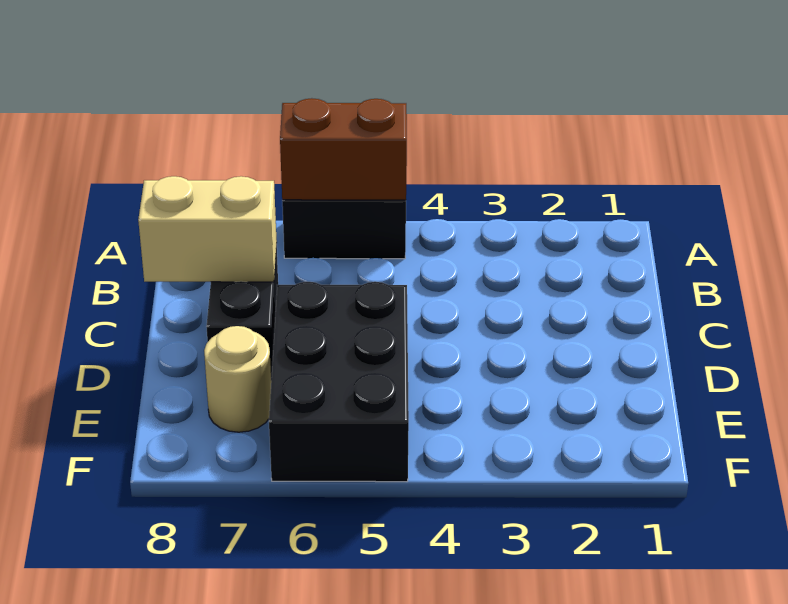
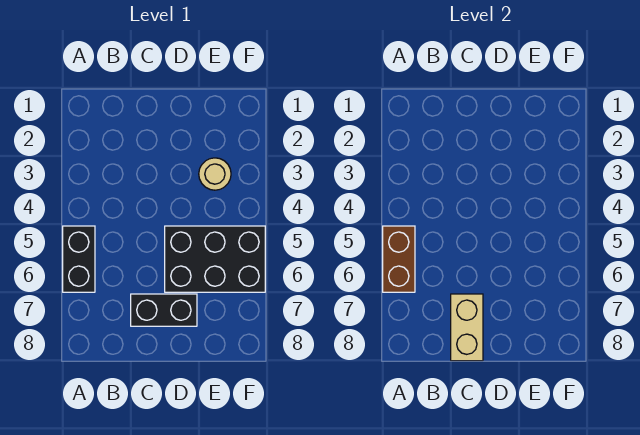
tan 1x1 round brick [204,326,271,432] -> tan 1x1 round brick moved to [199,158,231,190]

